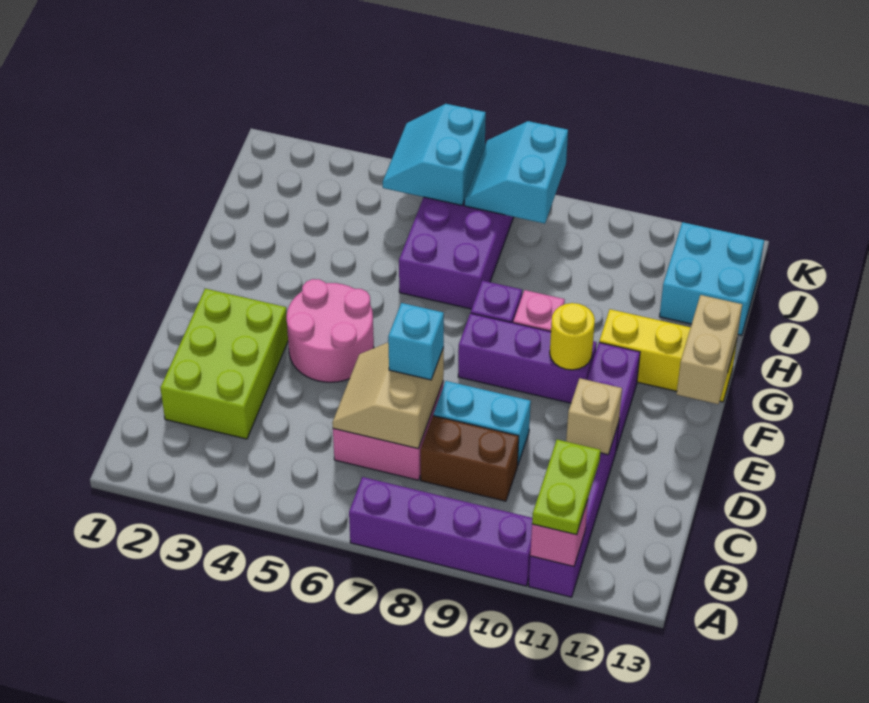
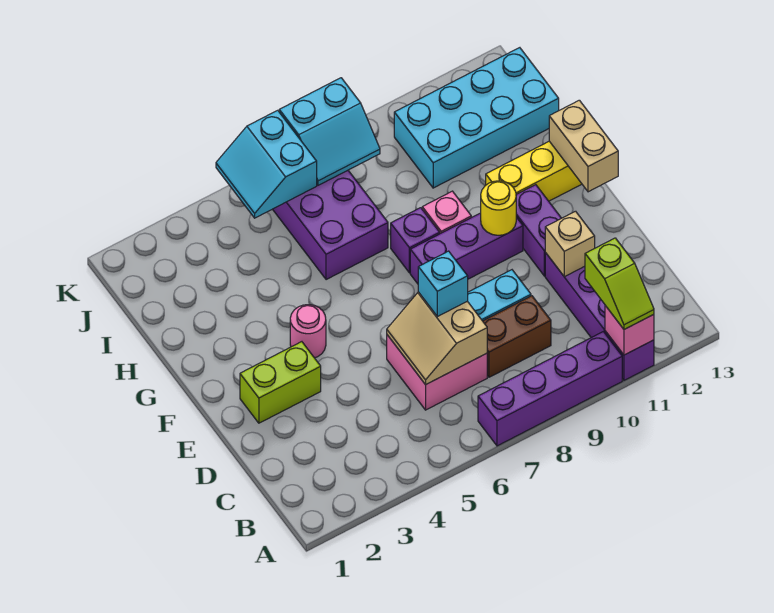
lime 1x2 plate [532,440,601,535] -> lime 1x2 slope [585,238,654,329]
lime 2x3 brick [161,289,288,439] -> lime 1x2 brick [240,342,321,423]
pink 2x2 round brick [286,279,374,382] -> pink 1x1 round brick [290,305,326,358]
cyan 2x2 brick [659,222,764,335] -> cyan 2x4 brick [394,48,559,188]
cyan 2x2 slope [464,121,568,224] -> cyan 2x2 slope turned to [279,78,380,185]

